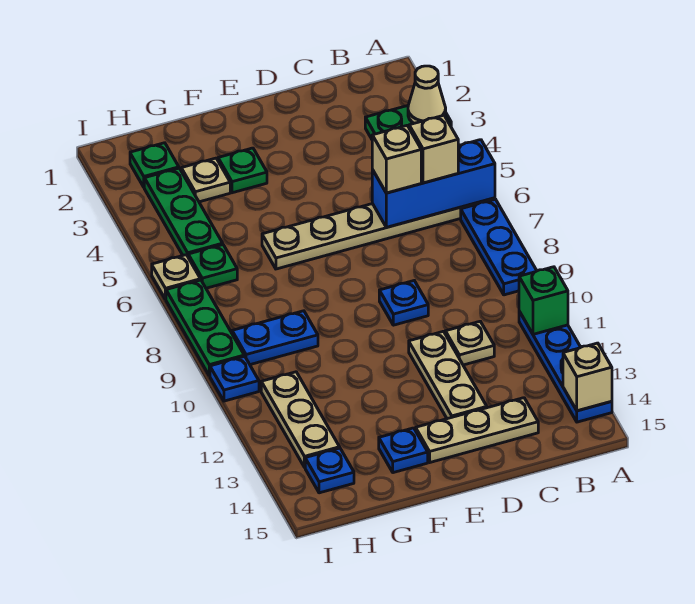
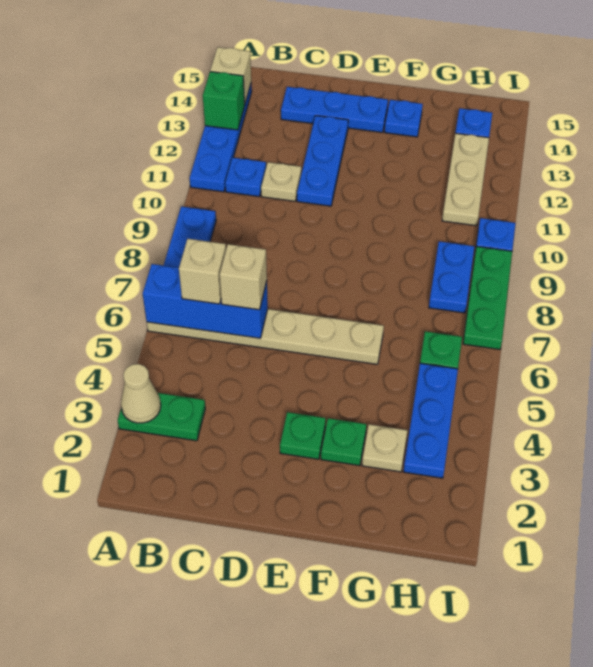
green 1x1 brick [519,267,568,334] -> green 1x1 brick moved to [203,72,245,130]
tan 1x3 plate [416,398,538,462] -> blue 1x3 plate [281,87,388,132]
blue 1x1 plate [379,281,428,325] -> blue 1x1 plate moved to [225,158,266,197]
tan 1x3 plate [409,331,487,419] -> blue 1x3 plate [297,116,348,206]
blue 1x2 plate [232,311,318,365] -> blue 1x2 plate turned to [429,241,474,313]
green 1x1 plate [130,143,179,187] -> green 1x1 plate moved to [280,412,326,459]
green 1x3 plate [144,168,223,256] -> blue 1x3 plate [403,363,458,478]
tan 1x1 plate [152,255,200,299] -> none

